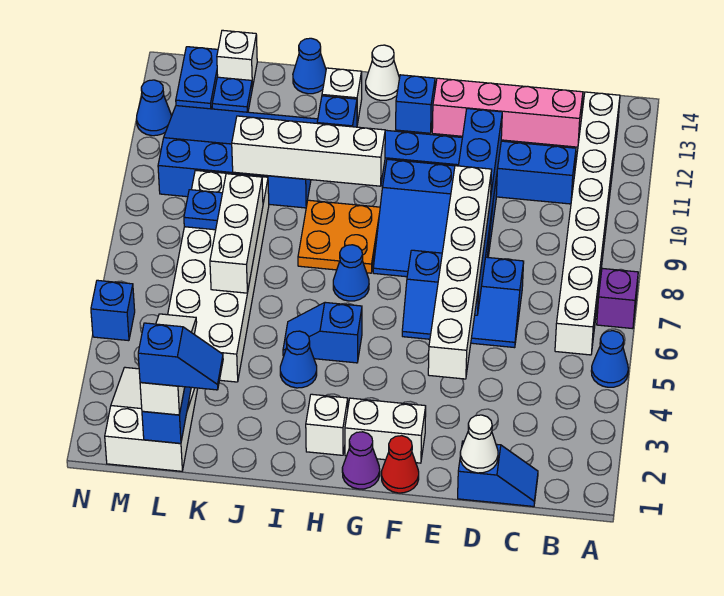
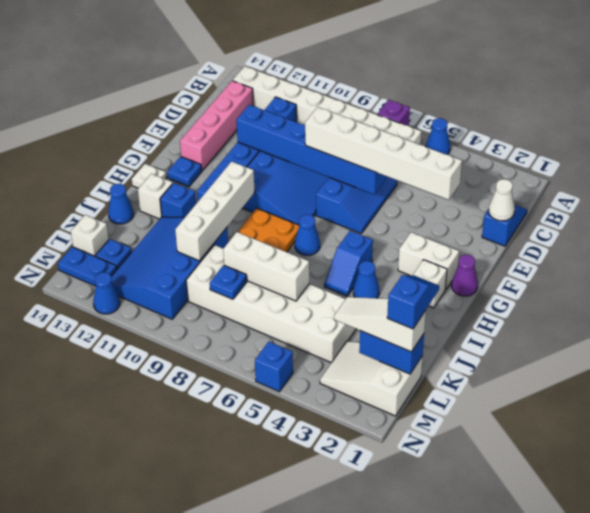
red 1x1 cone [381,436,419,493] -> none
white 1x2 brick [345,398,426,463] -> white 1x2 brick turned to [398,232,459,290]
blue 1x1 brick [396,75,435,133] -> blue 1x1 plate [168,157,202,187]
white 1x1 cone [366,45,400,100] -> white 1x1 plate [132,164,166,188]

